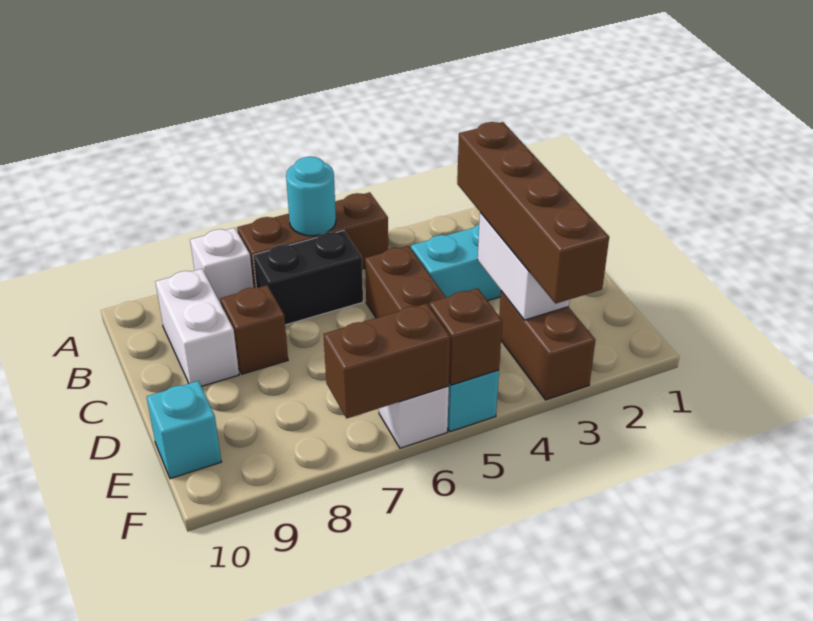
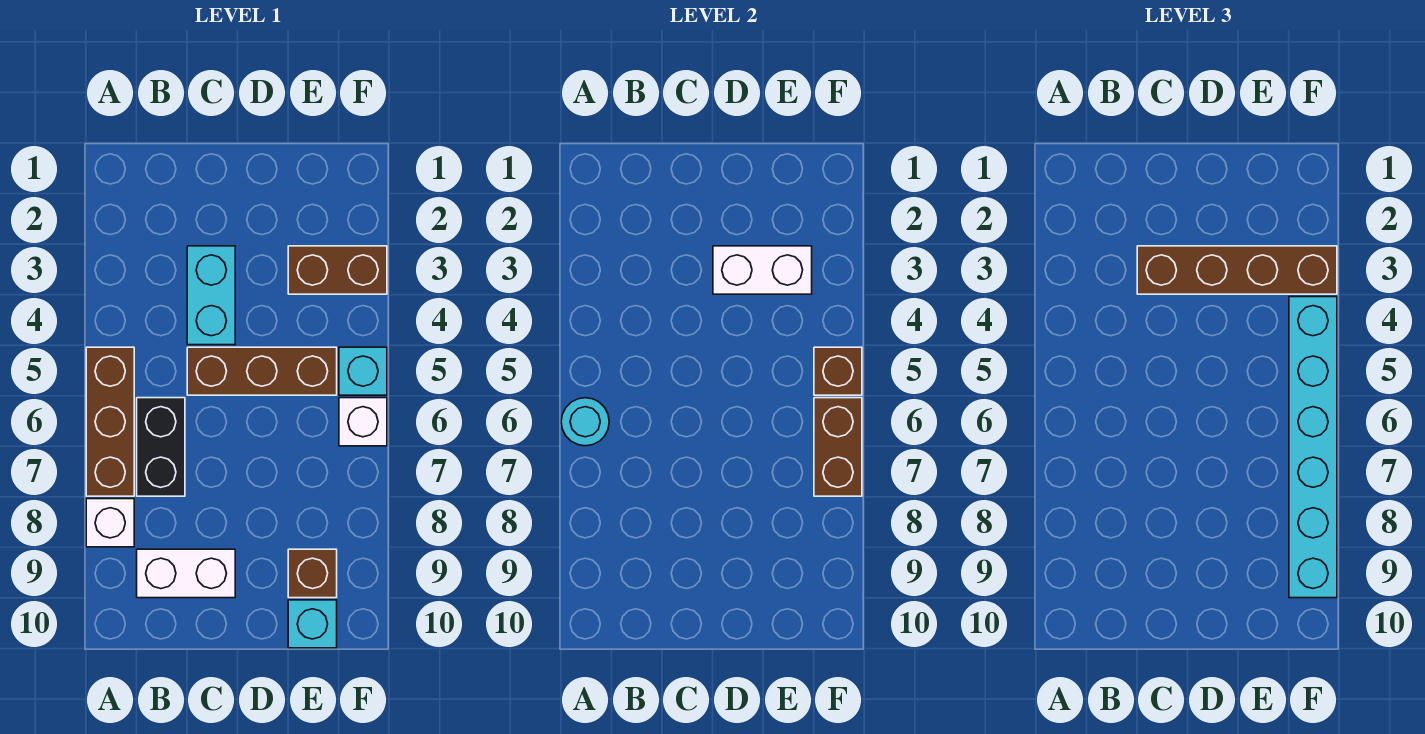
brown 1x1 brick [220,285,288,374] -> brown 1x1 brick moved to [288,549,337,598]
none -> cyan 1x6 brick [1289,297,1337,598]

